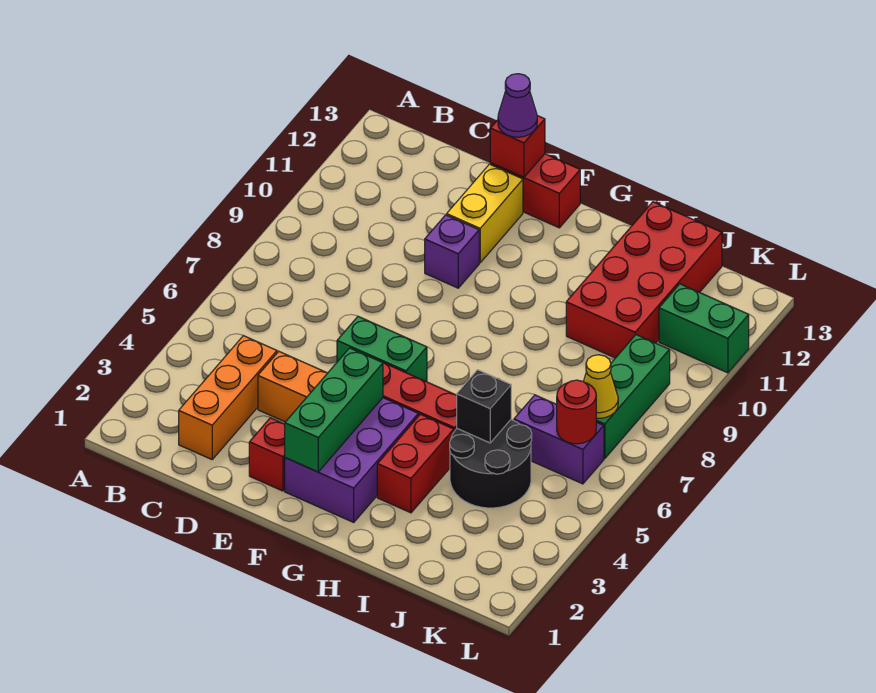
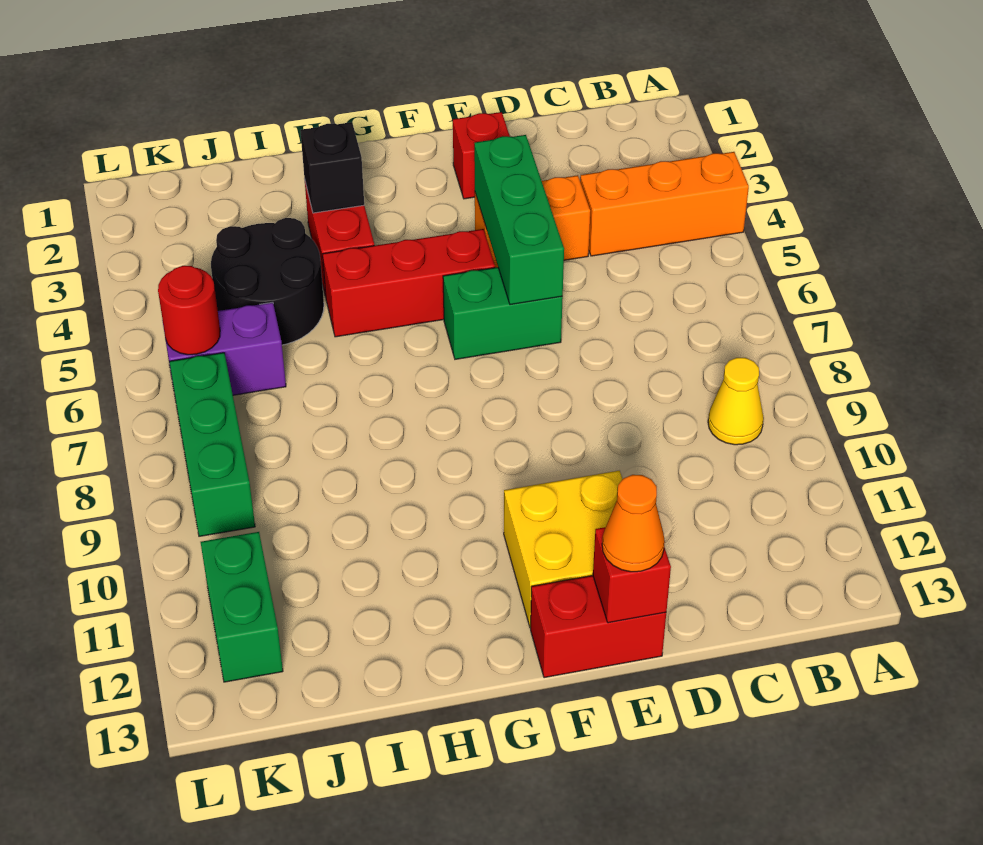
orange 1x3 brick [179,336,277,459] -> orange 1x3 brick turned to [580,152,749,256]
purple 1x1 brick [425,215,479,288] -> none
yellow 1x2 brick [447,164,523,263] -> yellow 2x2 brick [504,471,622,627]
purple 1x1 cone [498,74,537,137] -> orange 1x1 cone [602,475,665,572]
purple 2x3 brick [285,398,419,522] -> none
green 1x3 brick [285,348,383,472] -> green 1x3 brick moved to [474,135,564,305]
black 1x1 brick [457,370,511,443] -> black 1x1 brick moved to [300,122,364,213]
red 2x4 brick [566,202,722,358] -> none
yellow 1x1 cone [583,355,618,418] -> yellow 1x1 cone moved to [708,358,764,445]
green 1x2 brick [659,284,749,373] -> green 1x2 brick turned to [201,532,283,682]

